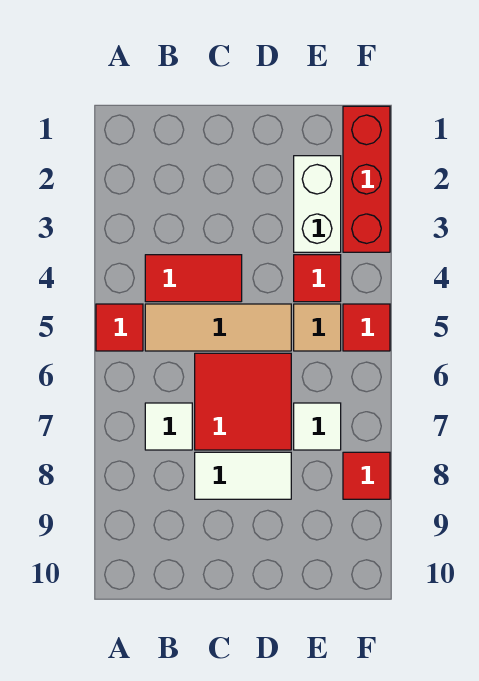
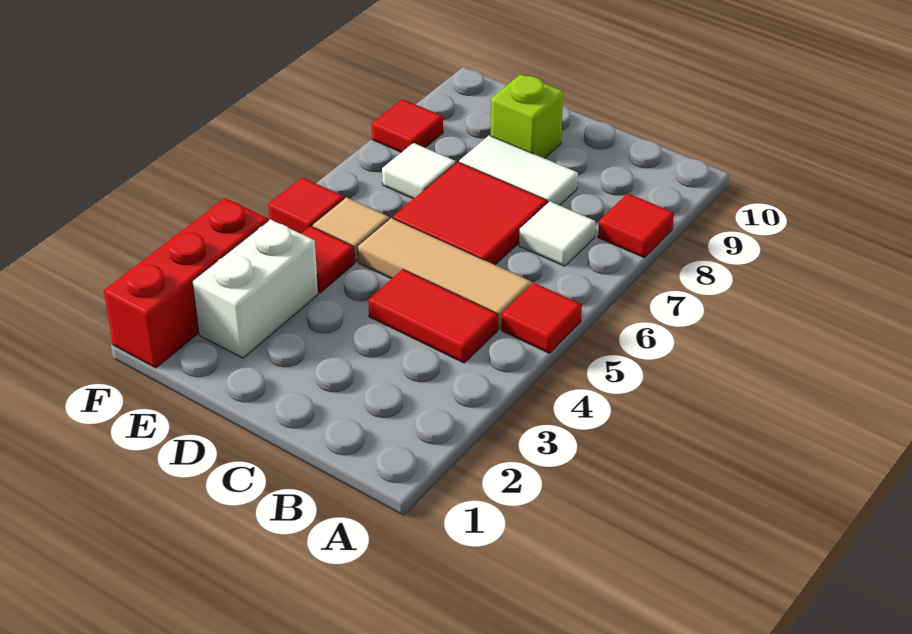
none -> red 1x1 tile [598,193,674,258]
none -> lime 1x1 brick [490,74,563,158]

